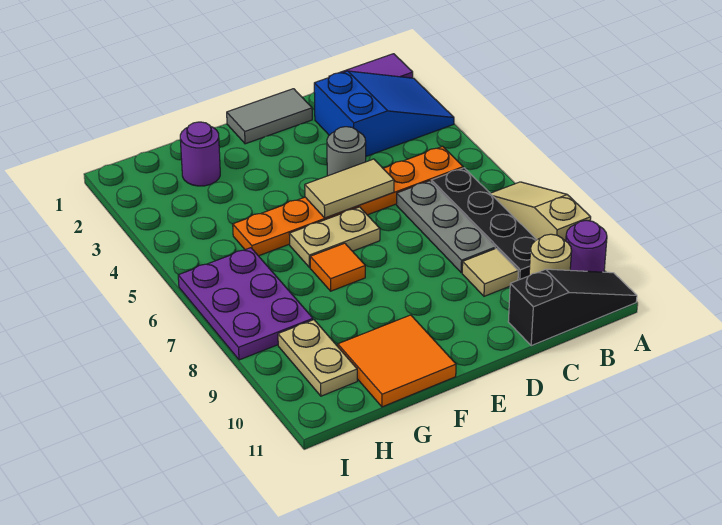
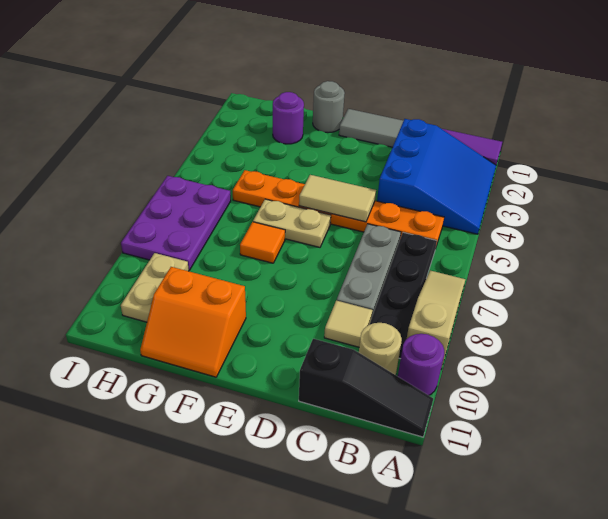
blue 2x3 slope [314,71,454,156] -> blue 3x3 slope [377,119,496,234]
grey 1x1 round brick [327,127,366,176] -> grey 1x1 round brick moved to [313,81,345,133]
orange 2x2 tile [338,315,456,407] -> orange 2x2 slope [140,267,246,377]

